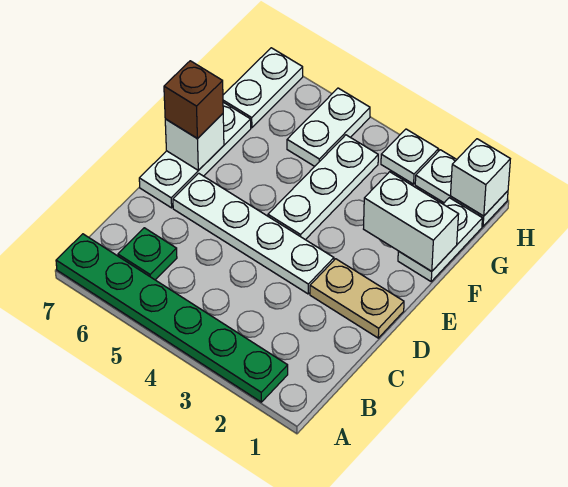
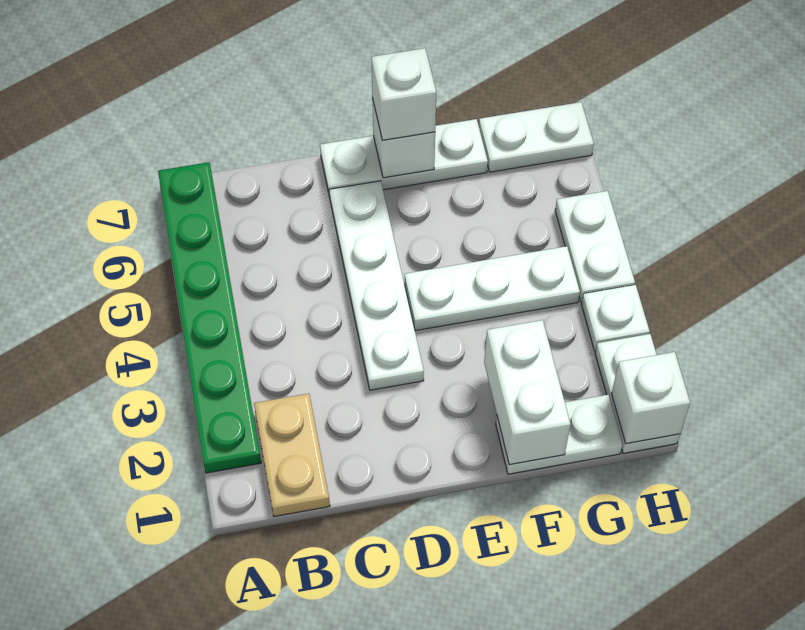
green 1x1 plate [118,228,177,280] -> none
tan 1x2 plate [310,259,404,338] -> tan 1x2 plate moved to [254,394,330,517]
brown 1x1 brick [164,61,223,139] -> white 1x1 brick [371,48,436,140]
white 1x2 plate [287,88,370,166] -> white 1x2 plate turned to [555,191,635,302]

